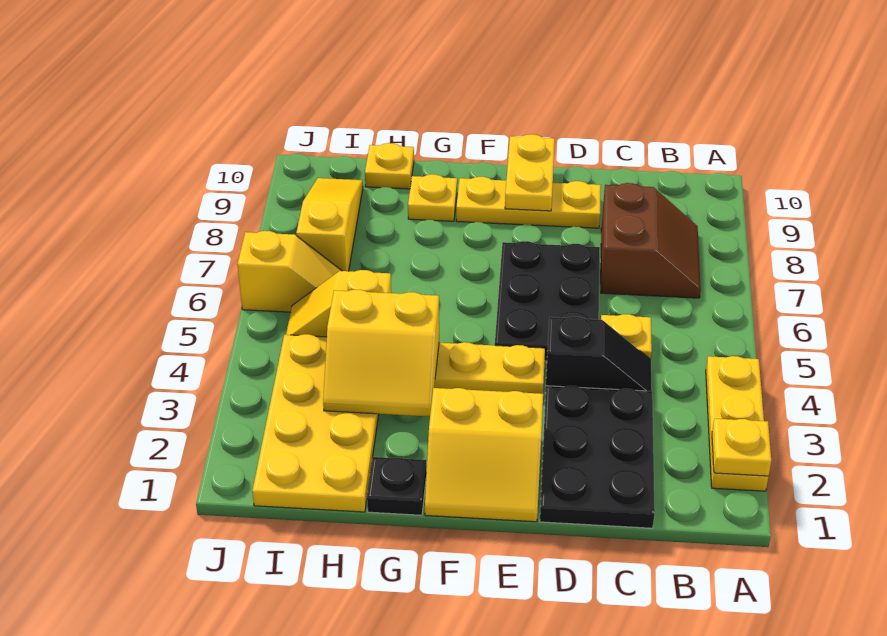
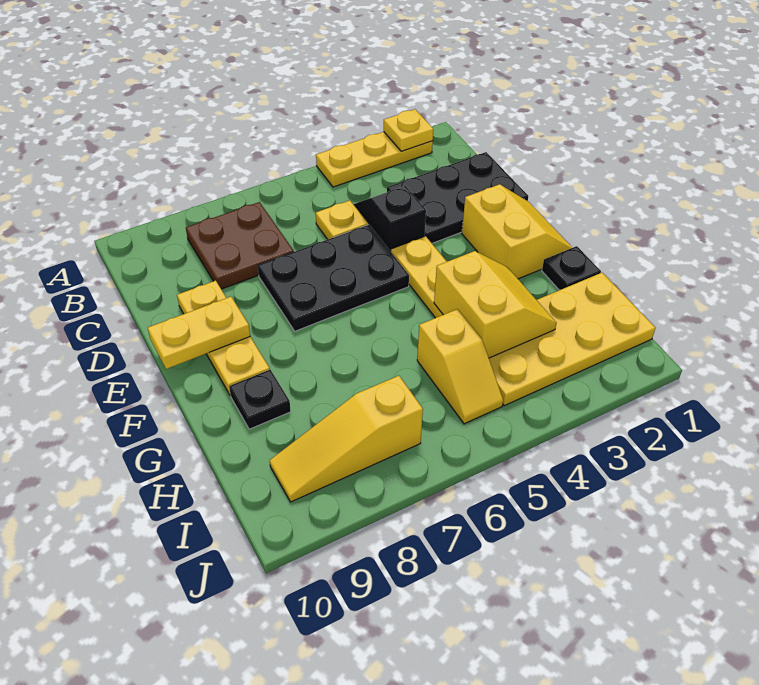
brown 2x2 slope [601,183,701,298] -> brown 2x2 plate [186,202,294,289]
yellow 1x1 plate [408,174,457,221] -> black 1x1 plate [229,370,291,429]
yellow 1x1 plate [365,143,414,189] -> none
yellow 1x2 slope [237,231,342,312] -> none

